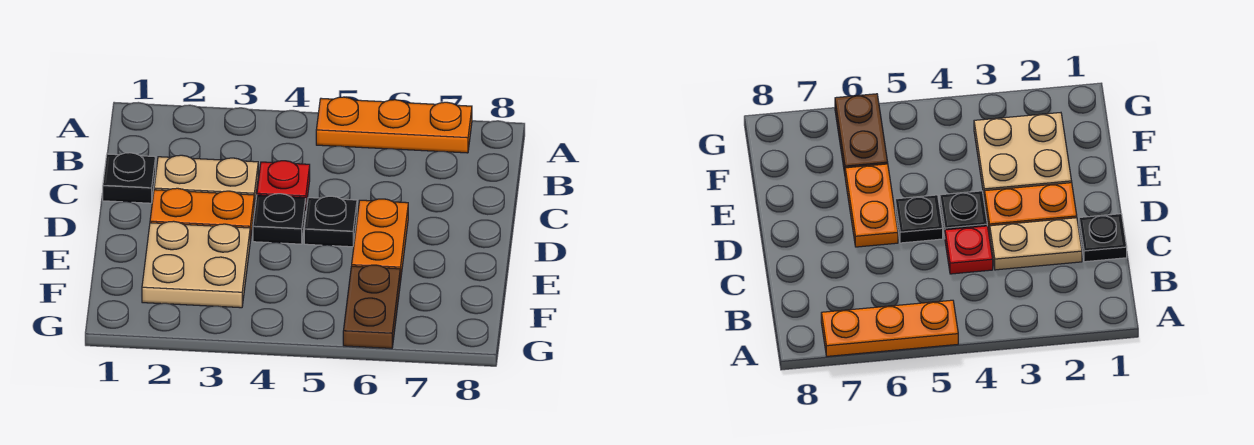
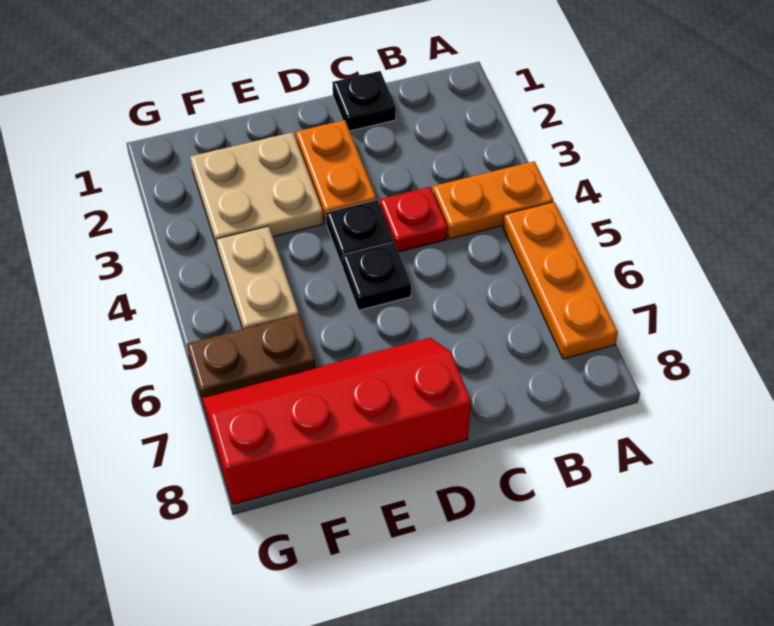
tan 1x2 plate [154,155,258,208] -> tan 1x2 plate moved to [216,226,299,329]
orange 1x2 plate [352,199,408,282] -> orange 1x2 plate moved to [433,161,553,239]
none -> red 2x4 slope [202,338,471,505]

